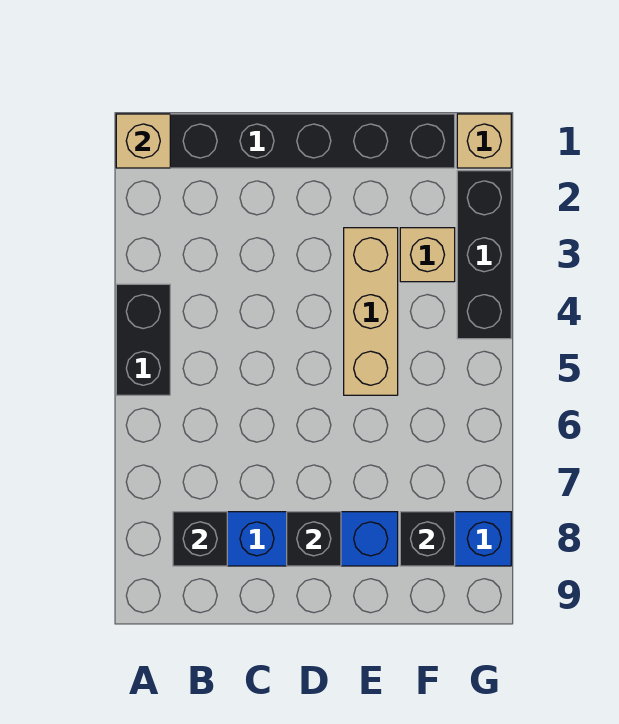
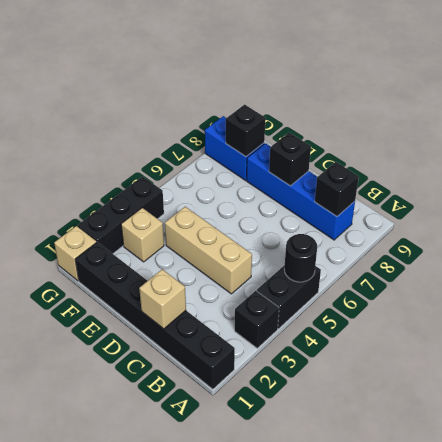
tan 1x1 brick [116,114,170,168] -> tan 1x1 brick moved to [139,269,186,329]
none -> black 1x1 brick [235,291,279,348]
none -> black 1x1 round brick [284,234,317,282]
tan 1x3 brick [344,228,398,395] -> tan 1x3 brick turned to [165,207,252,294]

